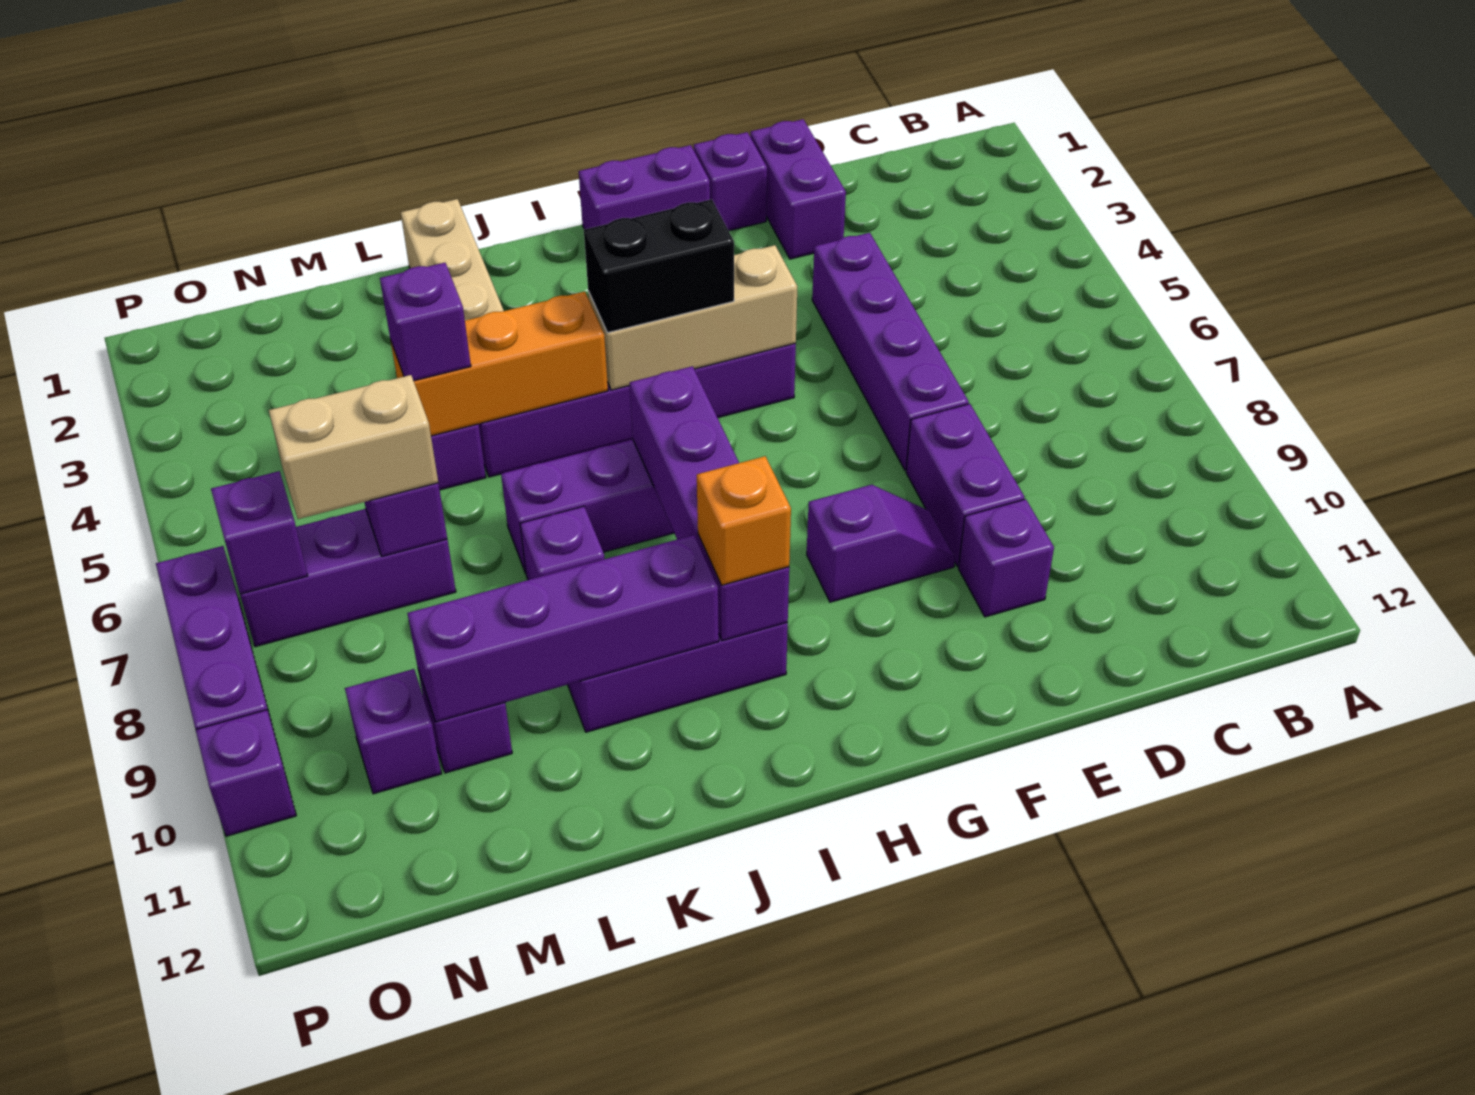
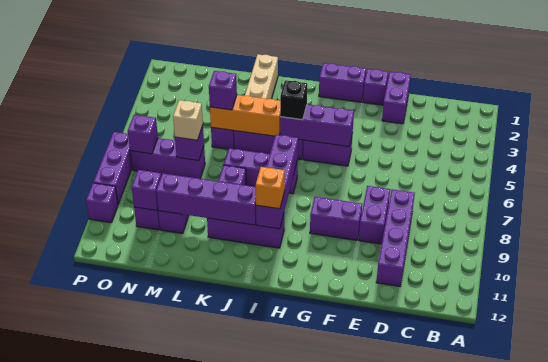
purple 1x4 brick [812,233,969,470] -> purple 1x4 brick moved to [376,189,415,286]
purple 1x1 brick [958,499,1054,617] -> purple 1x1 brick moved to [132,170,161,210]
purple 1x2 slope [807,485,955,602] -> purple 1x2 brick [310,197,362,240]
tan 1x3 brick [588,245,797,390] -> purple 1x3 brick [280,104,354,147]
black 1x2 brick [584,199,734,333] -> black 1x1 brick [280,80,307,120]
tan 1x2 brick [269,375,438,519] -> tan 1x1 brick [173,100,203,140]

